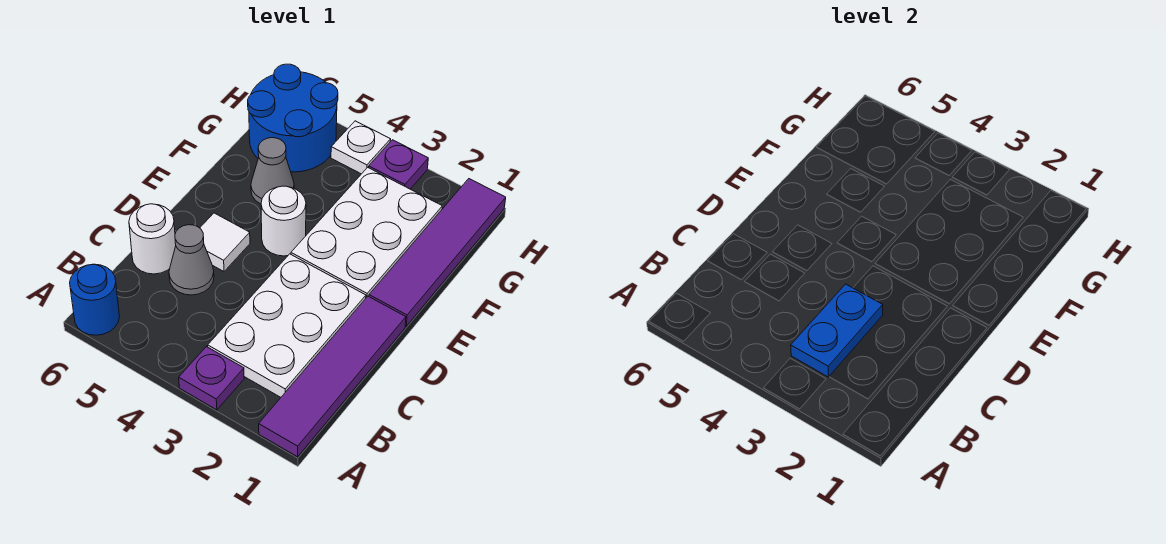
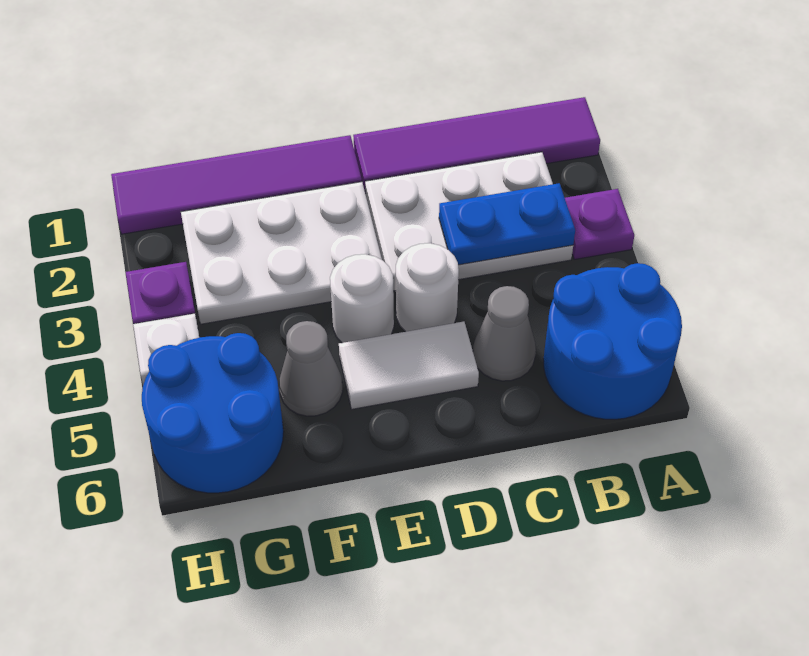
blue 1x1 round brick [70,264,119,335] -> blue 2x2 round brick [543,263,682,419]
white 1x1 round brick [129,204,176,274] -> white 1x1 round brick moved to [396,243,459,332]
white 1x1 tile [200,213,250,271] -> white 1x2 tile [339,321,479,409]

